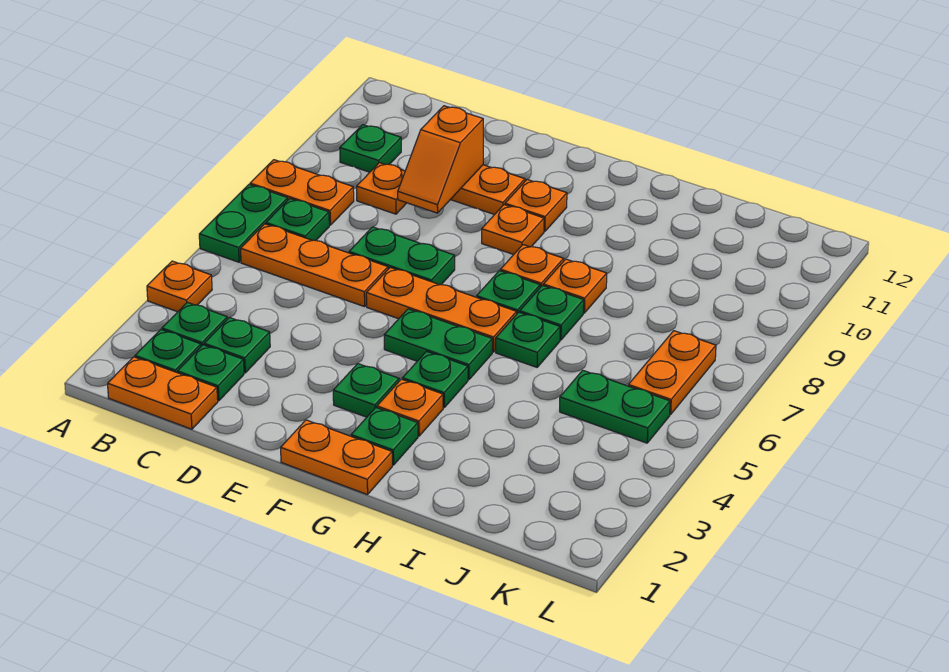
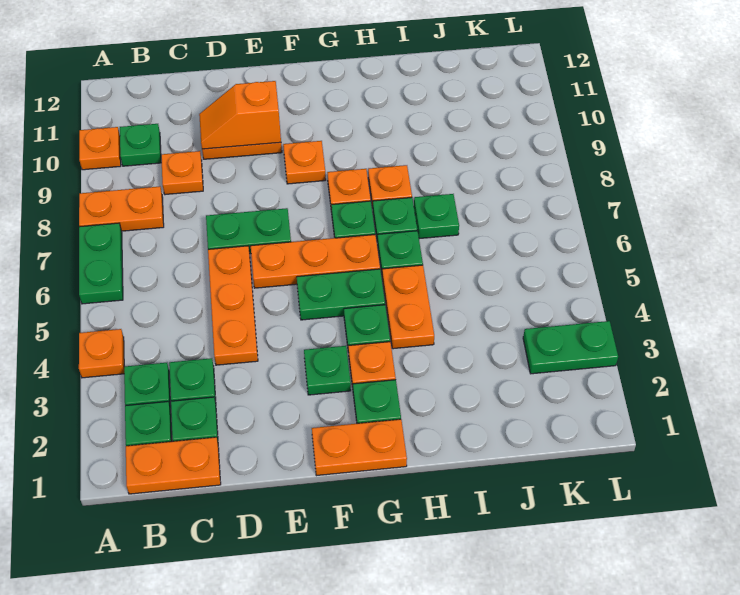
orange 1x3 plate [241,224,388,307] -> orange 1x3 plate turned to [208,246,258,365]
green 1x1 plate [266,199,329,241] -> green 1x1 plate moved to [414,194,459,239]
orange 1x2 slope [398,106,483,213] -> orange 1x2 slope turned to [199,81,281,149]
orange 1x1 plate [505,179,567,232] -> orange 1x1 plate moved to [79,127,121,170]
green 1x2 plate [560,370,670,443] -> green 1x2 plate moved to [523,321,618,374]
orange 1x2 plate [628,331,716,415] -> orange 1x2 plate moved to [382,265,434,349]

